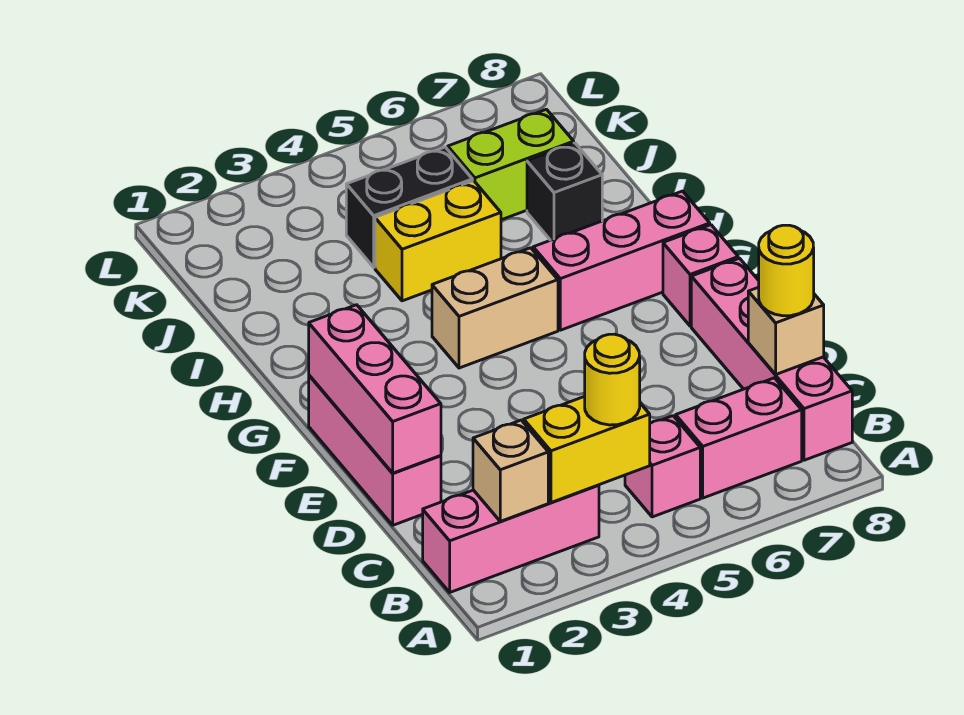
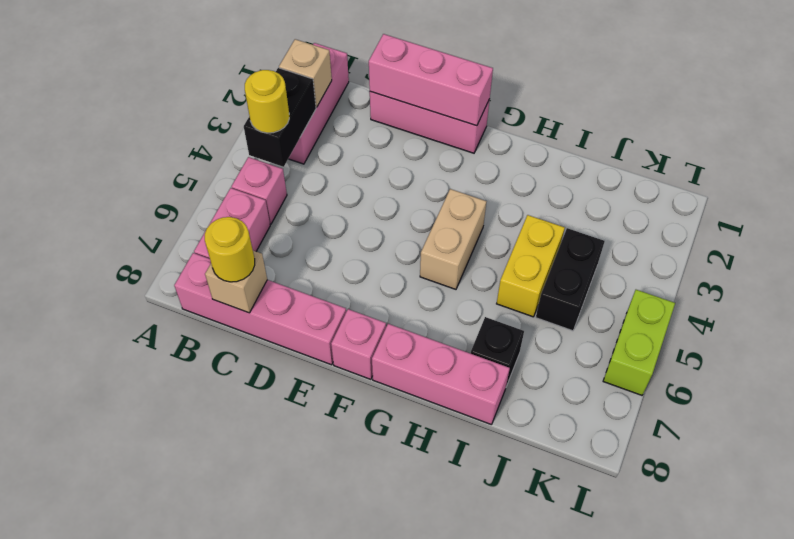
yellow 1x2 brick [524,396,650,503] -> black 1x2 brick [244,68,316,167]
pink 1x3 brick [533,191,710,330] -> pink 1x3 brick turned to [372,324,510,425]
lime 1x2 brick [448,109,574,220] -> lime 1x2 brick moved to [603,290,675,395]

